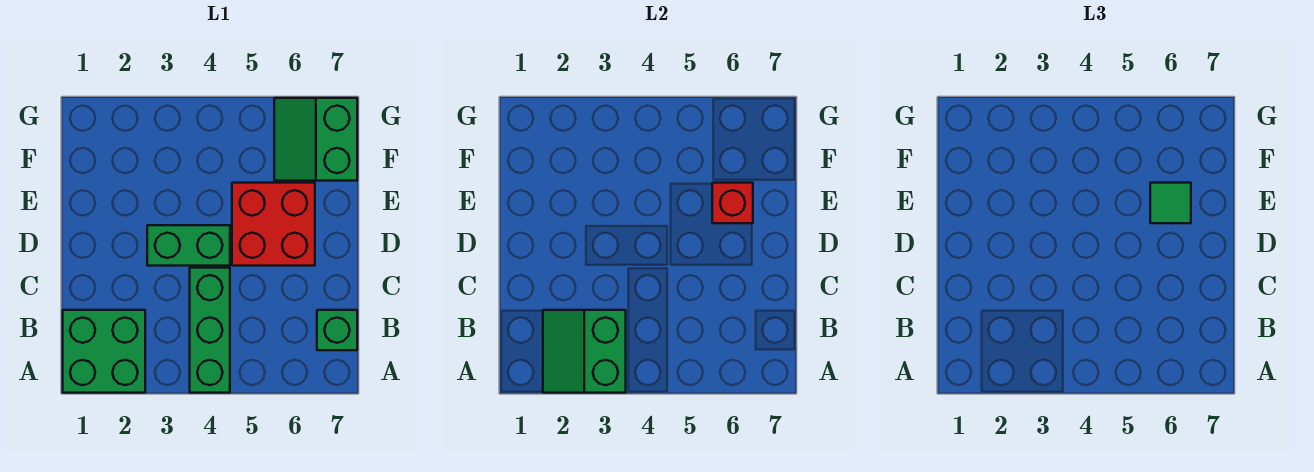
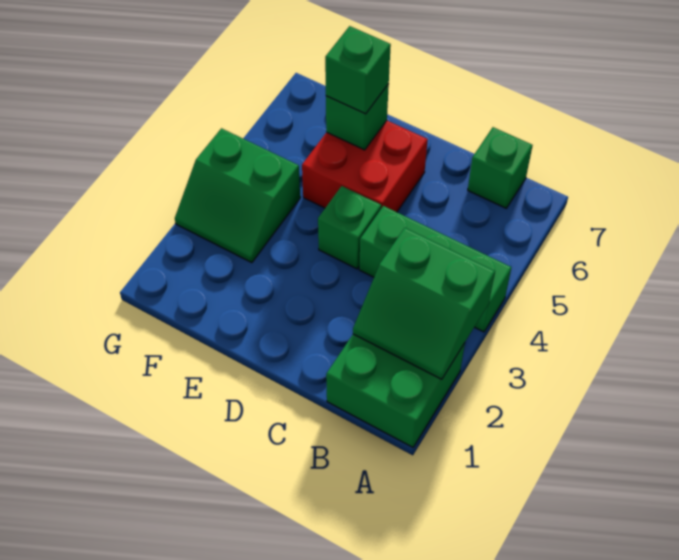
green 1x2 brick [147,225,230,266] -> green 1x1 brick [318,186,381,269]
red 1x1 brick [712,183,753,223] -> green 1x1 brick [326,84,389,150]
green 1x1 tile [1150,183,1191,223] -> green 1x1 brick [325,26,391,114]
green 2x2 slope [274,98,357,181] -> green 2x2 slope moved to [175,128,300,263]

